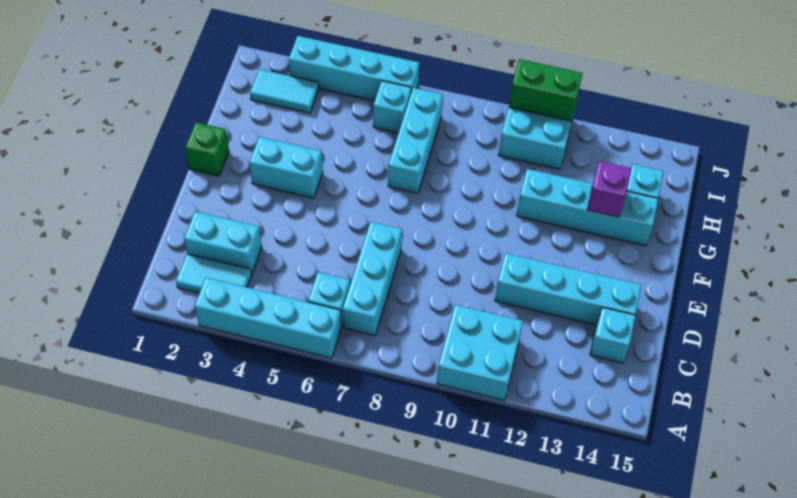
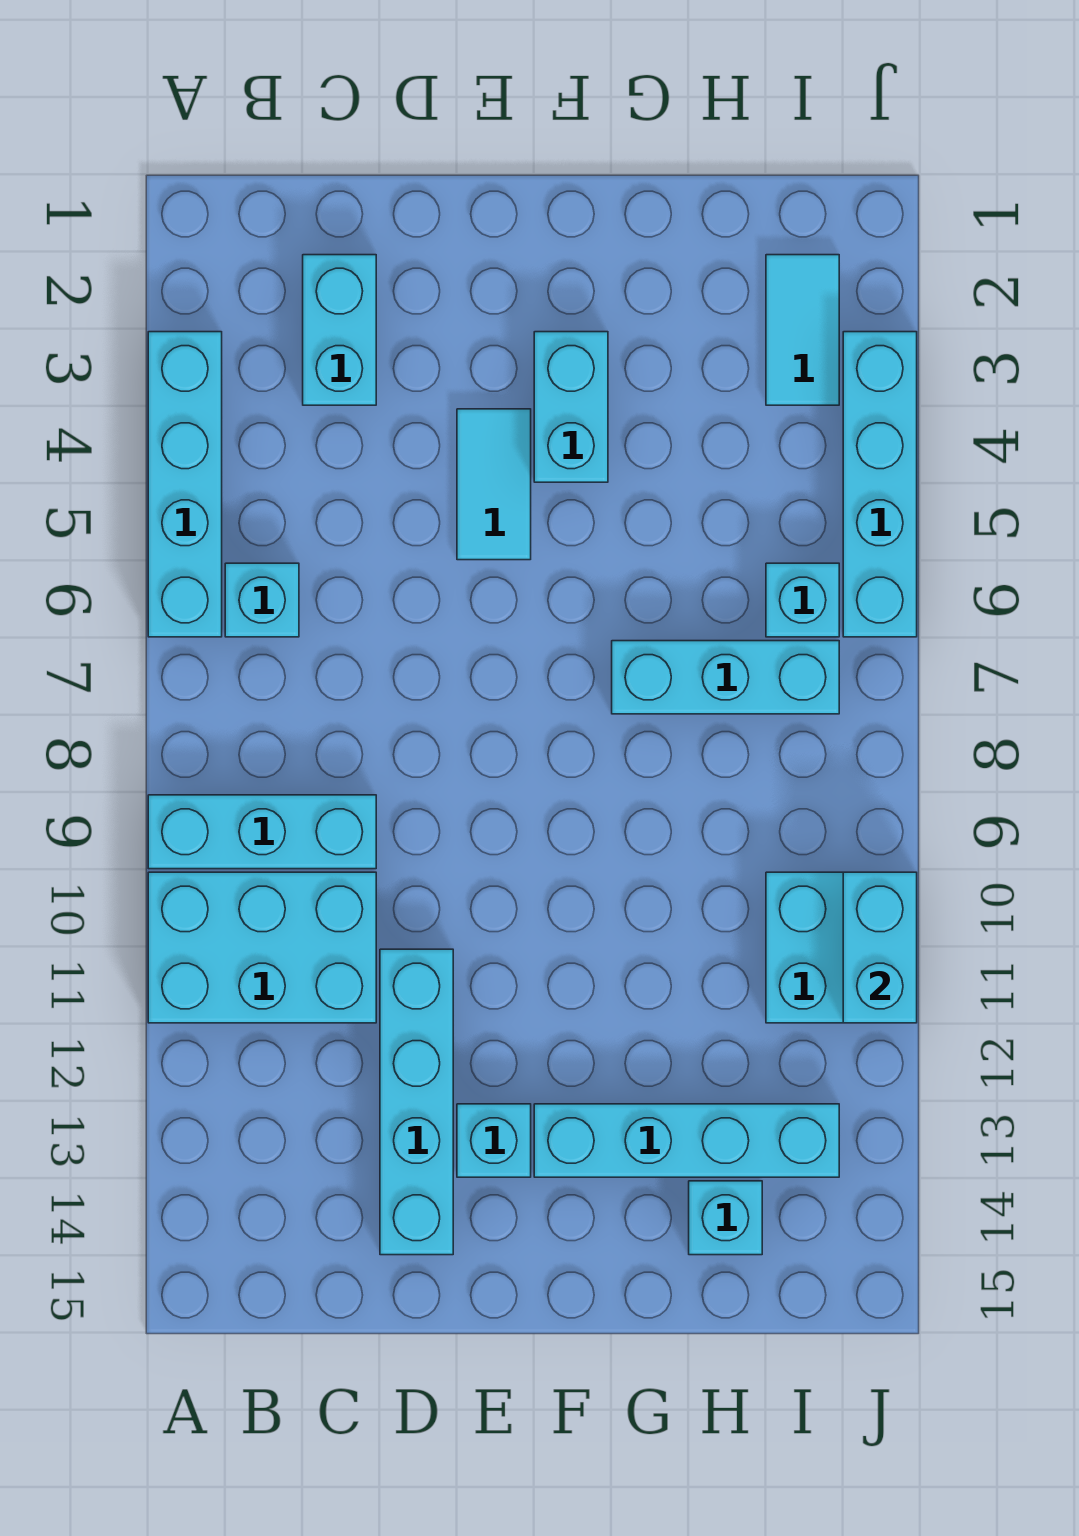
cyan 2x2 brick [437,305,523,400] -> cyan 2x3 brick [148,872,376,1023]
cyan 1x2 tile [176,254,252,293] -> cyan 1x2 tile moved to [457,409,531,560]
cyan 1x3 brick [343,222,402,336] -> cyan 1x3 brick moved to [148,795,376,869]
cyan 1x1 brick [590,307,636,363] -> cyan 1x1 brick moved to [457,1104,531,1177]
green 1x1 brick [185,122,229,176] -> none
cyan 1x4 brick [517,169,658,246] -> cyan 1x4 brick turned to [534,1104,839,1177]
purple 1x1 brick [587,161,631,217] -> none
green 1x2 brick [509,59,582,121] -> cyan 1x2 brick [843,872,917,1023]

